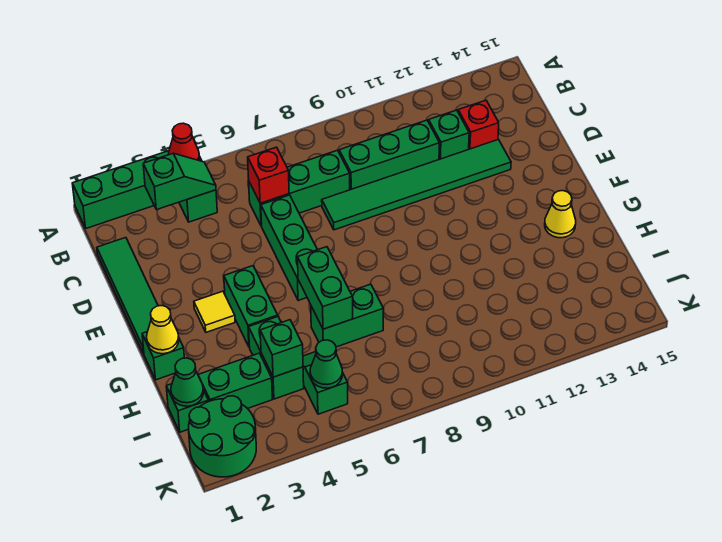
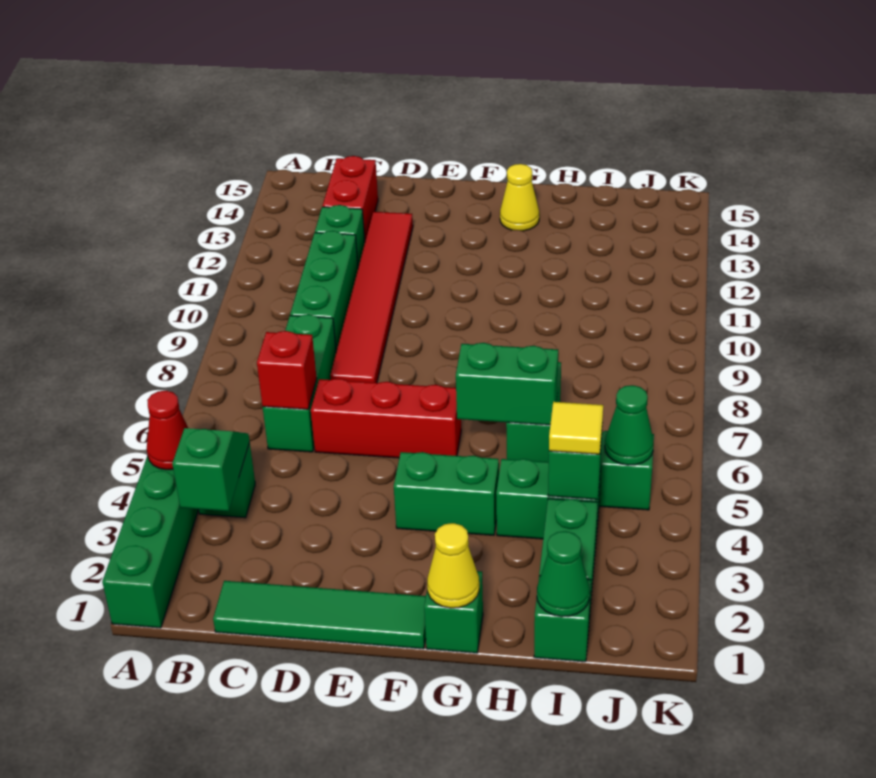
red 1x1 brick [458,100,499,149] -> red 1x2 brick [323,156,378,240]
green 1x3 brick [261,195,317,301] -> red 1x3 brick [311,379,461,458]
green 1x6 tile [322,139,511,230] -> red 1x6 tile [330,212,413,383]
yellow 1x1 tile [194,291,235,332] -> yellow 1x1 tile moved to [549,402,603,454]
green 2x2 round brick [189,396,256,477] -> none

